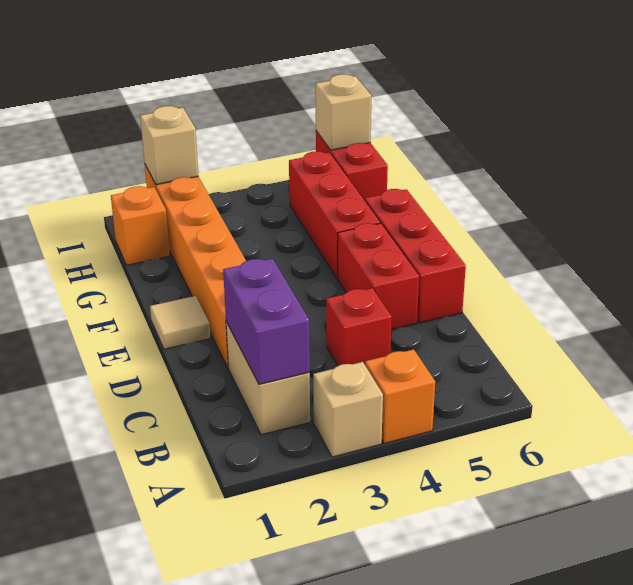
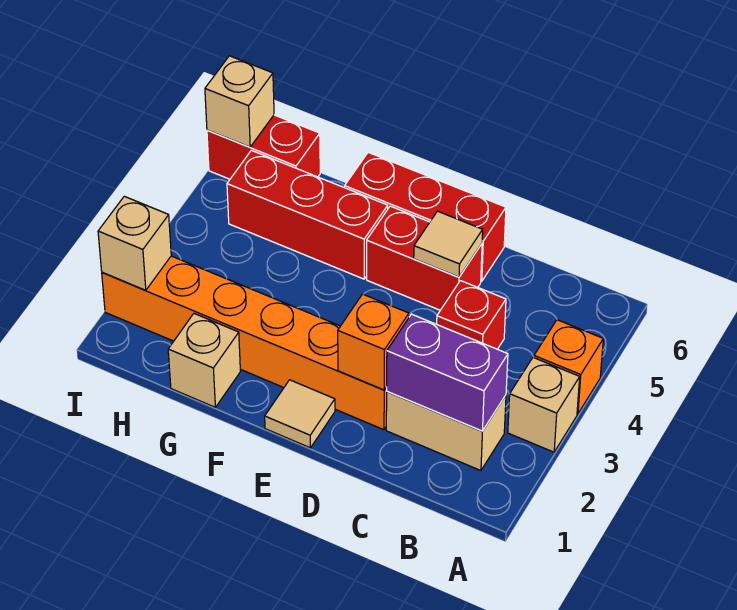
none -> tan 1x1 tile [414,211,483,277]
none -> tan 1x1 brick [168,314,240,407]
orange 1x1 brick [111,186,170,265] -> orange 1x1 brick moved to [338,294,409,390]

